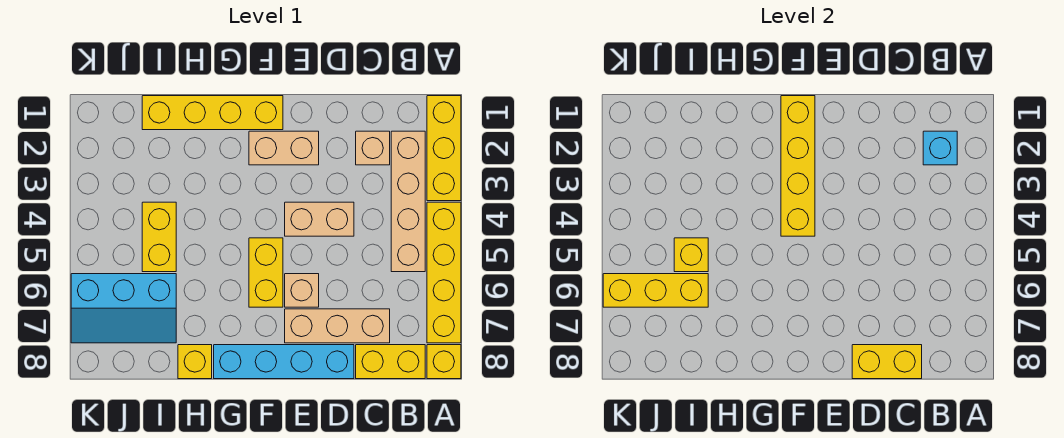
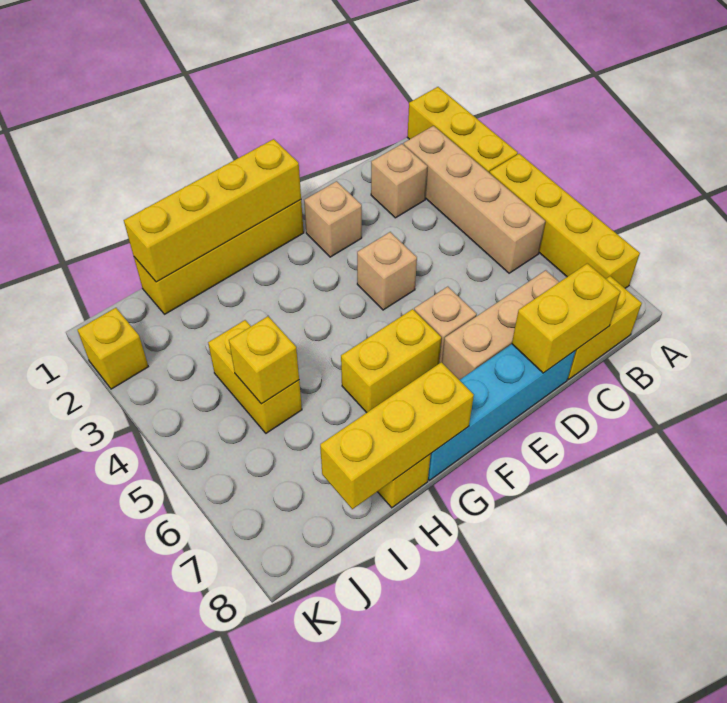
yellow 1x1 brick [427,345,461,379] -> yellow 1x1 brick moved to [78,308,148,389]
cyan 1x1 brick [923,131,957,165] -> none
tan 1x2 brick [285,202,354,236] -> tan 1x1 brick [357,232,417,310]
tan 1x2 brick [249,131,319,165] -> tan 1x1 brick [304,181,362,257]
yellow 1x4 brick [781,96,815,236] -> yellow 1x4 brick turned to [124,139,301,282]
yellow 1x2 brick [249,238,283,307] -> yellow 1x2 brick turned to [341,309,441,413]
cyan 2x3 slope [71,274,176,343] -> none
yellow 1x3 brick [603,274,708,307] -> yellow 1x3 brick moved to [320,362,474,509]

